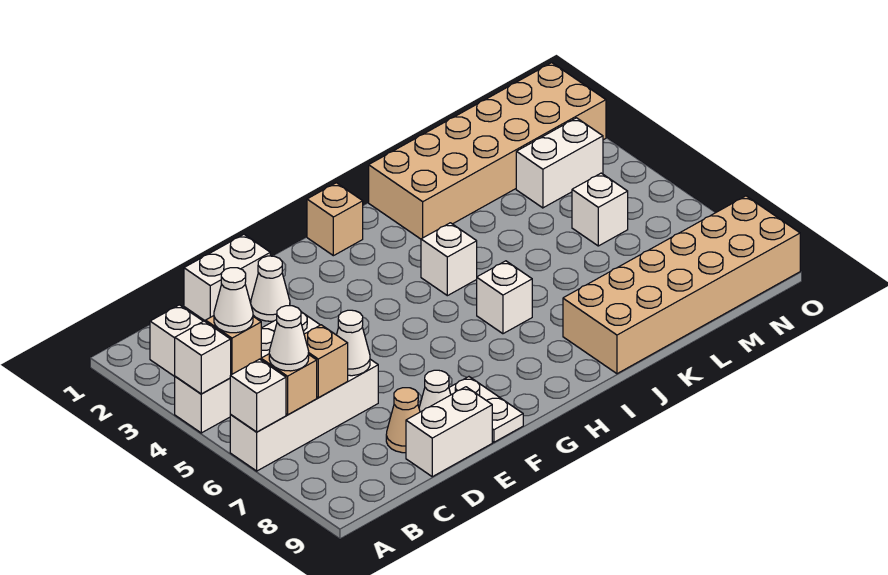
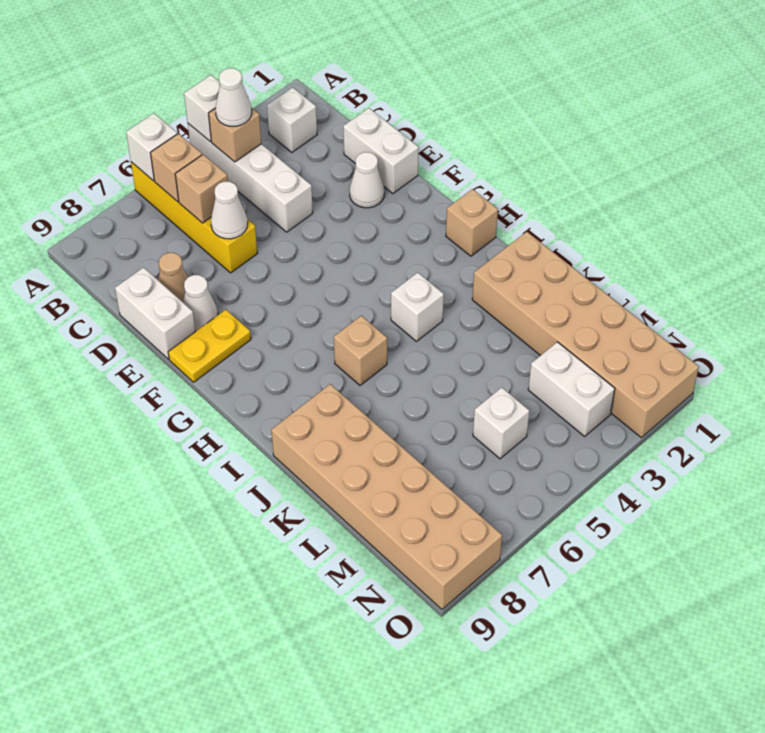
white 1x4 brick [230,359,378,471] -> yellow 1x4 brick [131,162,257,273]
white 1x1 cone [269,306,309,371] -> none
white 1x2 plate [449,377,523,442] -> yellow 1x2 plate [168,310,251,382]
white 1x1 brick [477,261,532,334] -> tan 1x1 brick [334,316,387,385]

